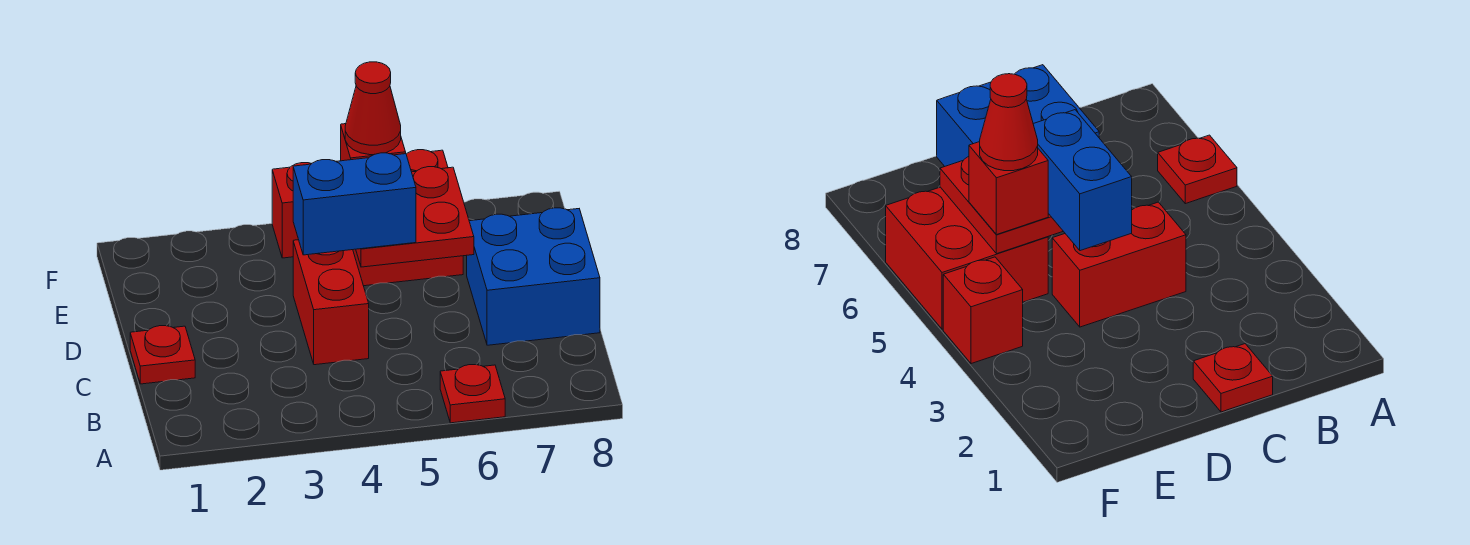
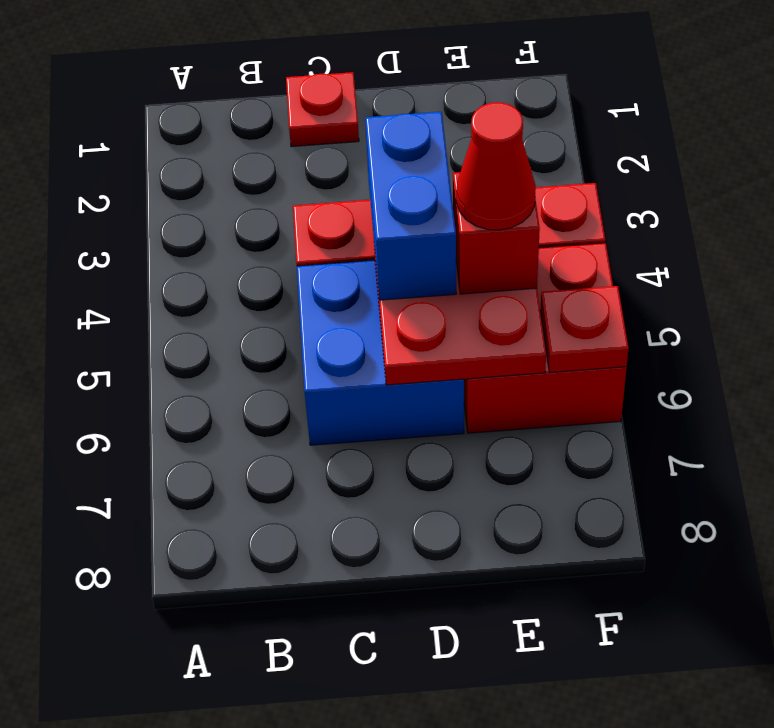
red 1x1 plate [440,365,505,423] -> red 1x1 plate moved to [540,286,629,372]
blue 2x2 brick [467,208,600,345] -> blue 2x2 brick moved to [297,260,464,445]

